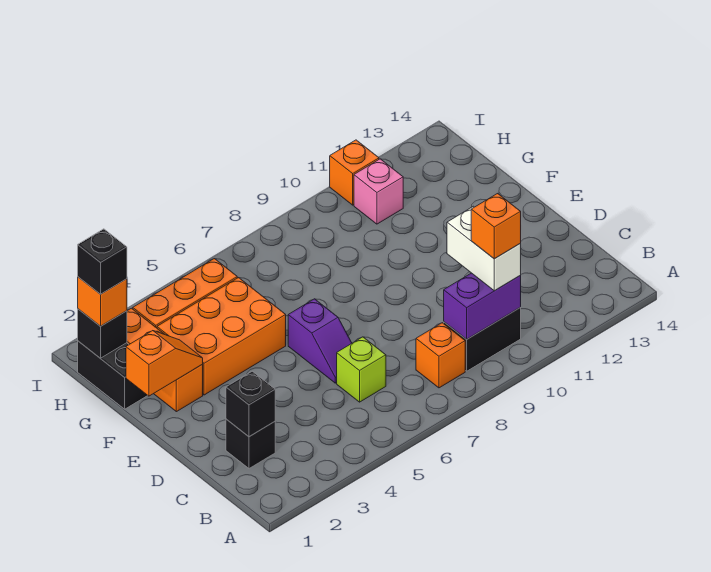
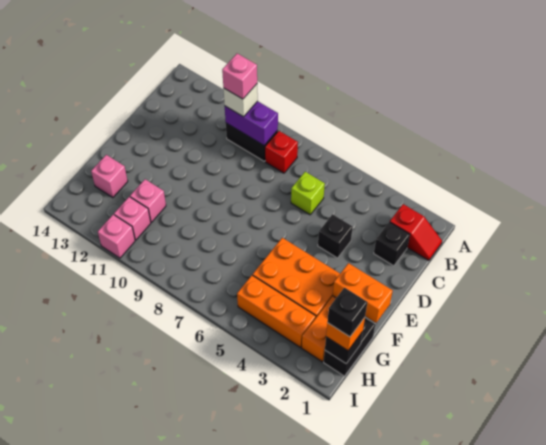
none -> red 1x2 slope [390,204,442,260]
orange 1x1 brick [416,323,465,388] -> red 1x1 brick [265,131,298,173]
white 1x2 brick [447,206,521,291] -> white 1x1 brick [223,84,258,117]
orange 1x1 brick [471,194,521,259] -> pink 1x1 brick [222,54,257,99]
black 1x1 brick [226,371,275,437] -> black 1x1 brick moved to [318,214,353,258]
purple 1x2 slope [288,299,352,383] -> none
orange 1x2 slope [126,331,203,396] -> orange 1x2 brick [333,263,393,323]
none -> pink 1x1 brick [130,179,166,222]
none -> pink 1x1 brick [91,155,128,198]
orange 1x1 brick [330,140,379,205] -> pink 1x1 brick [98,215,135,258]

